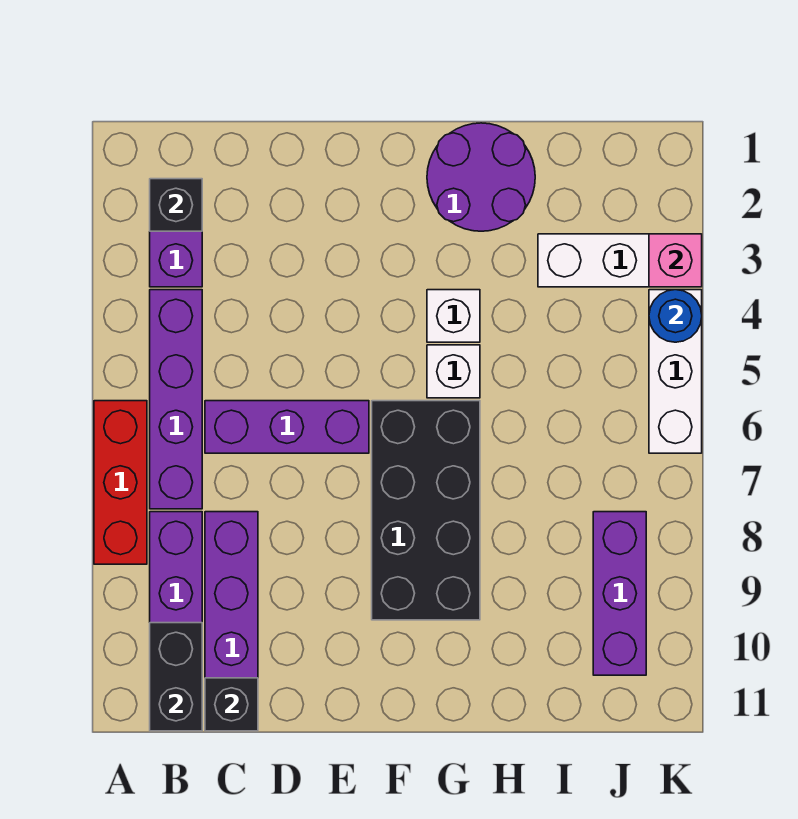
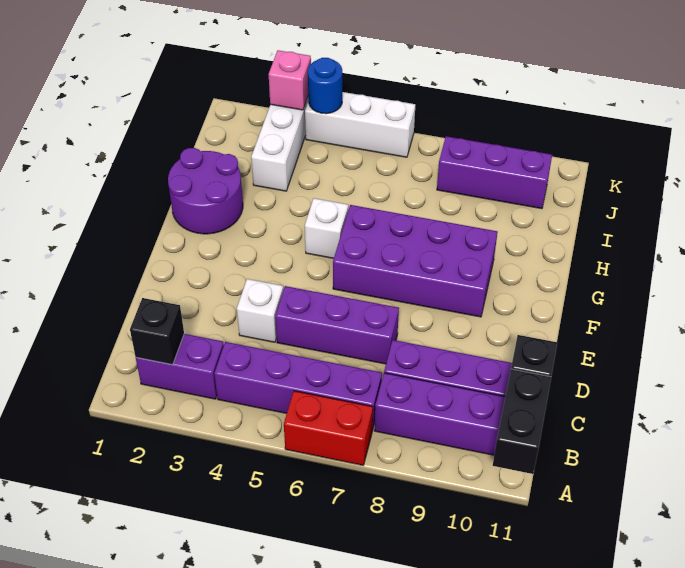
red 1x3 brick [94,401,147,564] -> red 1x2 brick [284,391,373,465]
black 1x2 brick [150,623,202,731] -> black 1x2 brick turned to [493,369,551,474]
purple 1x3 brick [205,401,369,453] -> purple 1x3 brick turned to [275,286,399,364]
black 2x4 brick [372,401,480,620] -> purple 2x4 brick [333,205,497,317]
white 1x1 brick [427,290,480,342] -> white 1x1 brick moved to [237,279,283,342]

